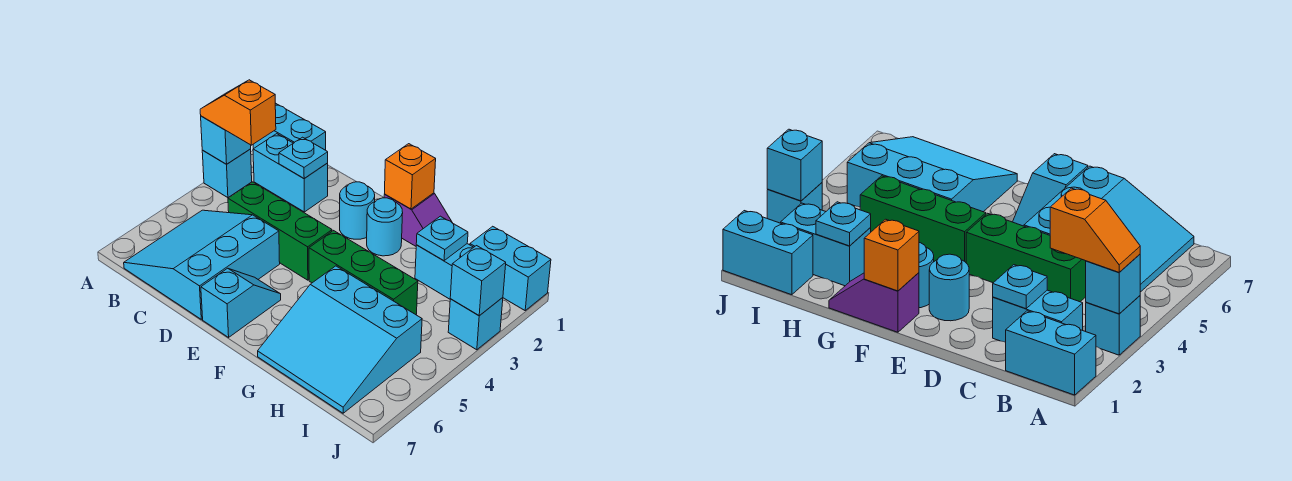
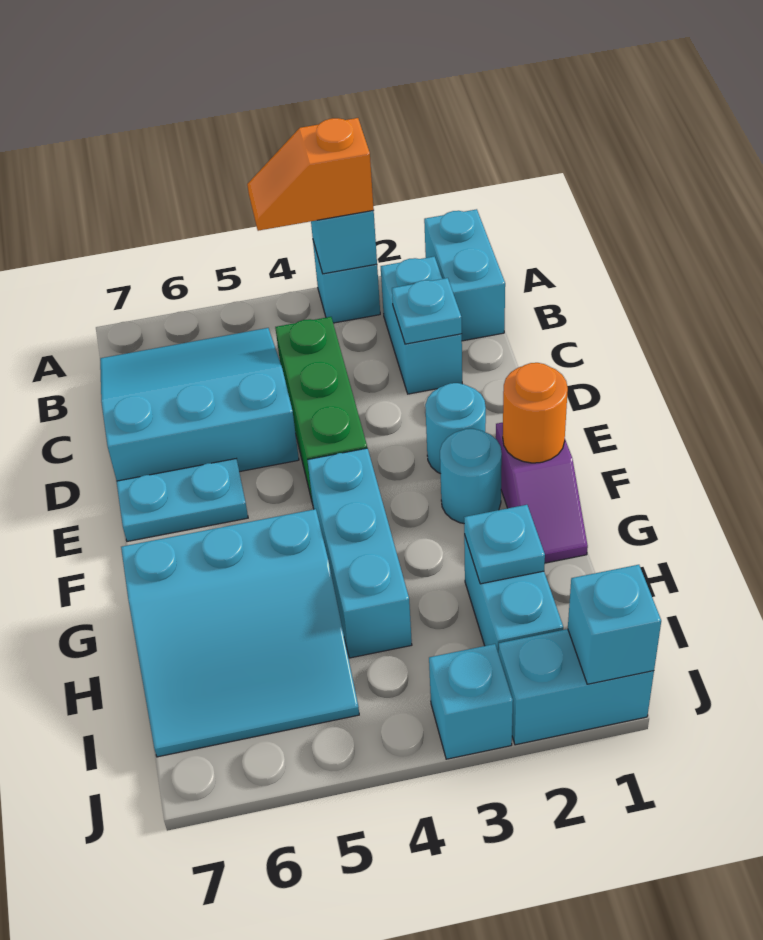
orange 1x2 slope [200,80,276,145] -> orange 1x2 slope turned to [247,118,374,231]
cyan 1x2 slope [201,268,281,337] -> cyan 1x2 plate [116,459,248,541]
orange 1x1 brick [385,144,436,209] -> orange 1x1 round brick [503,363,568,463]
green 1x3 brick [309,231,418,315] -> cyan 1x3 brick [307,448,412,658]
cyan 3x3 slope [258,266,422,413] -> cyan 3x3 slope turned to [121,509,359,757]
cyan 1x2 brick [470,226,551,310] -> cyan 1x2 brick turned to [498,629,654,745]
cyan 1x1 brick [450,246,506,316] -> cyan 1x1 brick moved to [568,565,661,684]

